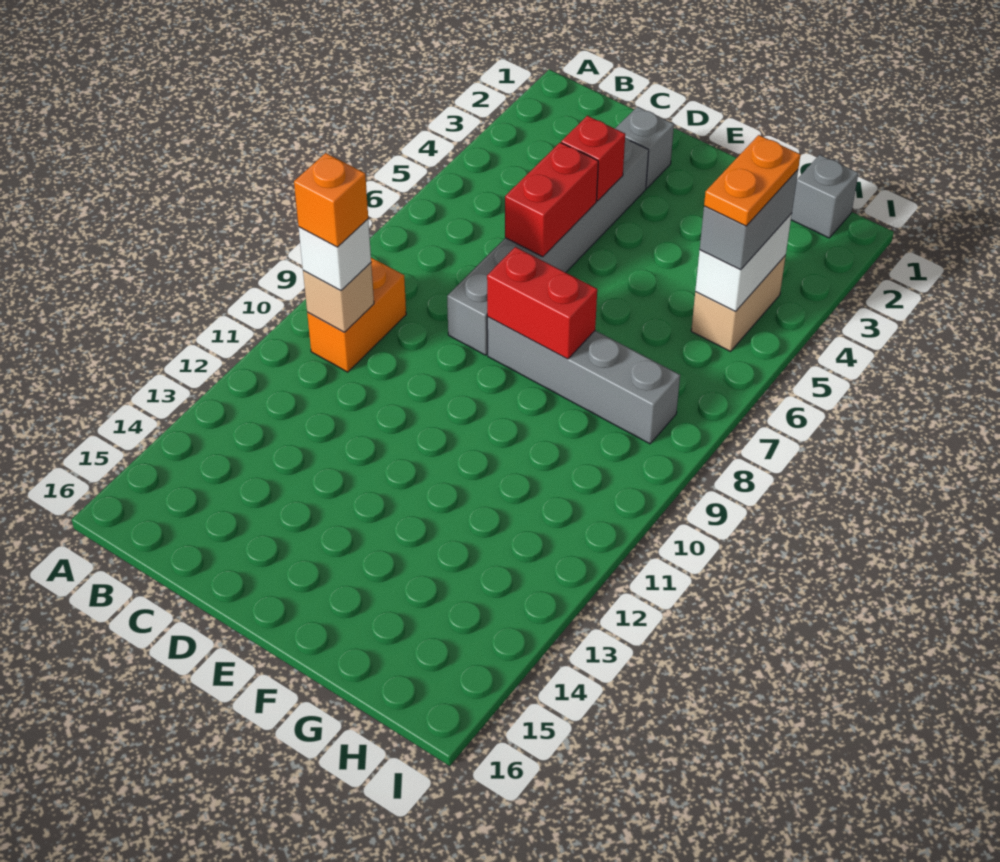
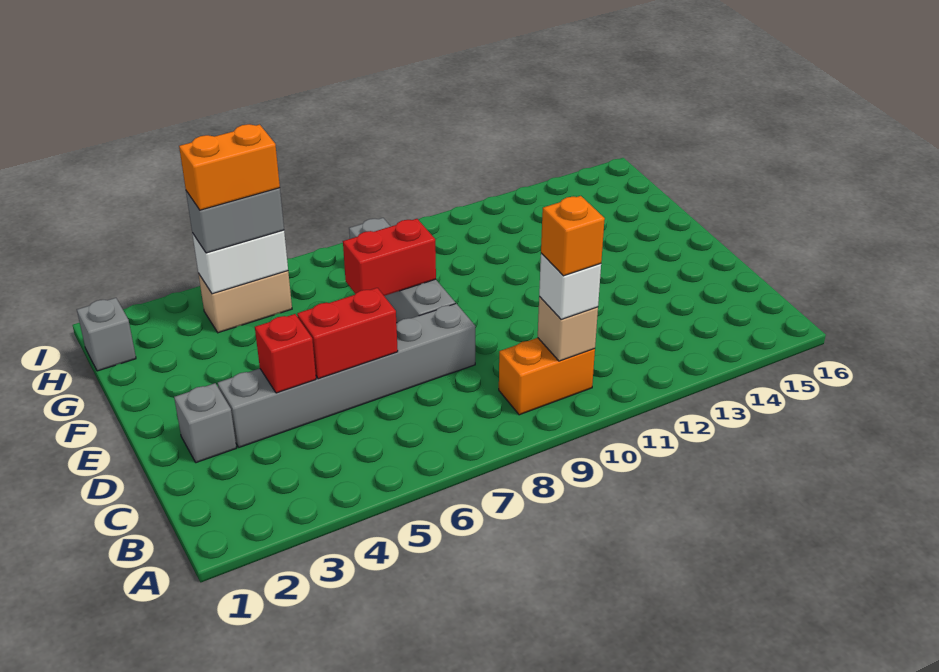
red 1x2 brick [487,247,597,359] -> red 1x2 brick turned to [343,219,436,296]
orange 1x2 plate [704,135,800,226] -> orange 1x2 brick [179,124,280,210]

